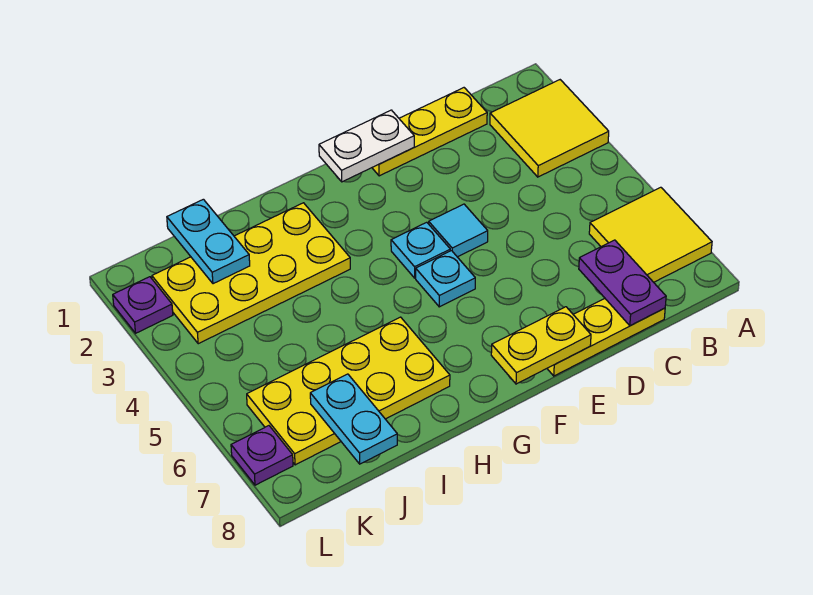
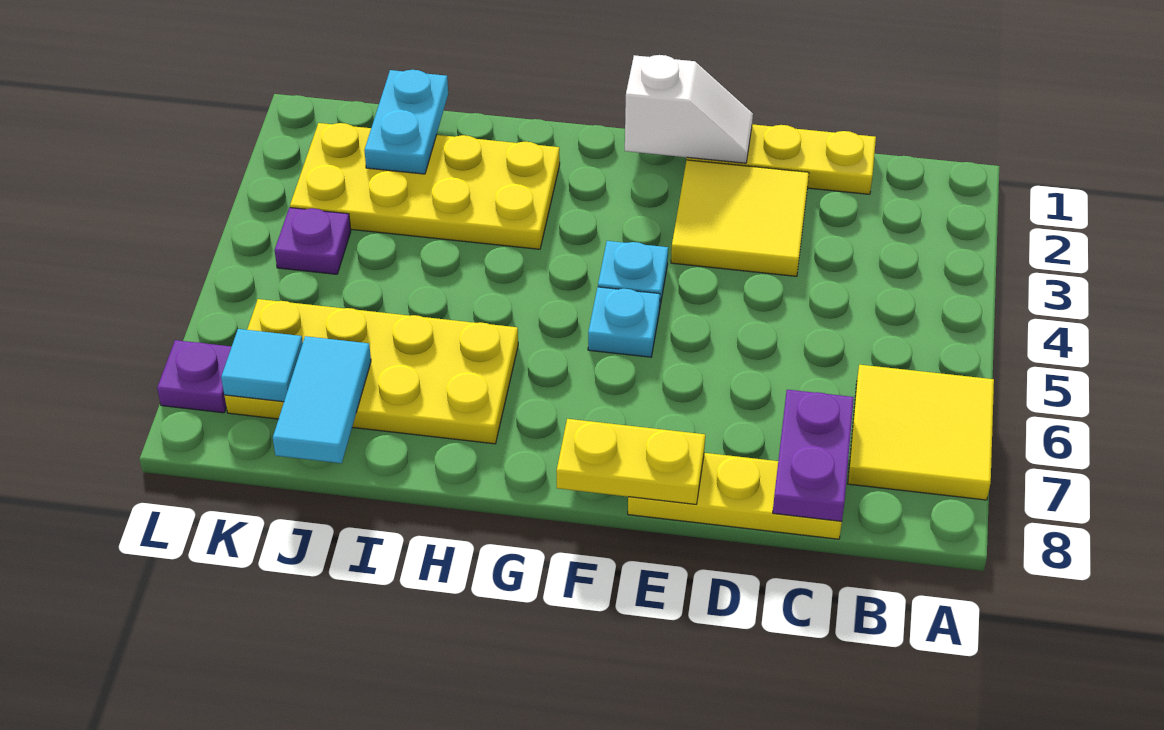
yellow 2x2 tile [490,80,609,177] -> yellow 2x2 tile moved to [671,160,809,276]
white 1x2 plate [319,110,414,182] -> white 1x2 slope [625,55,753,163]
cyan 1x1 tile [429,204,488,257] -> cyan 1x1 tile moved to [221,329,303,402]
cyan 1x2 plate [310,374,397,464] -> cyan 1x2 tile [273,336,371,463]
purple 1x1 plate [113,277,173,333] -> purple 1x1 plate moved to [275,208,351,274]

